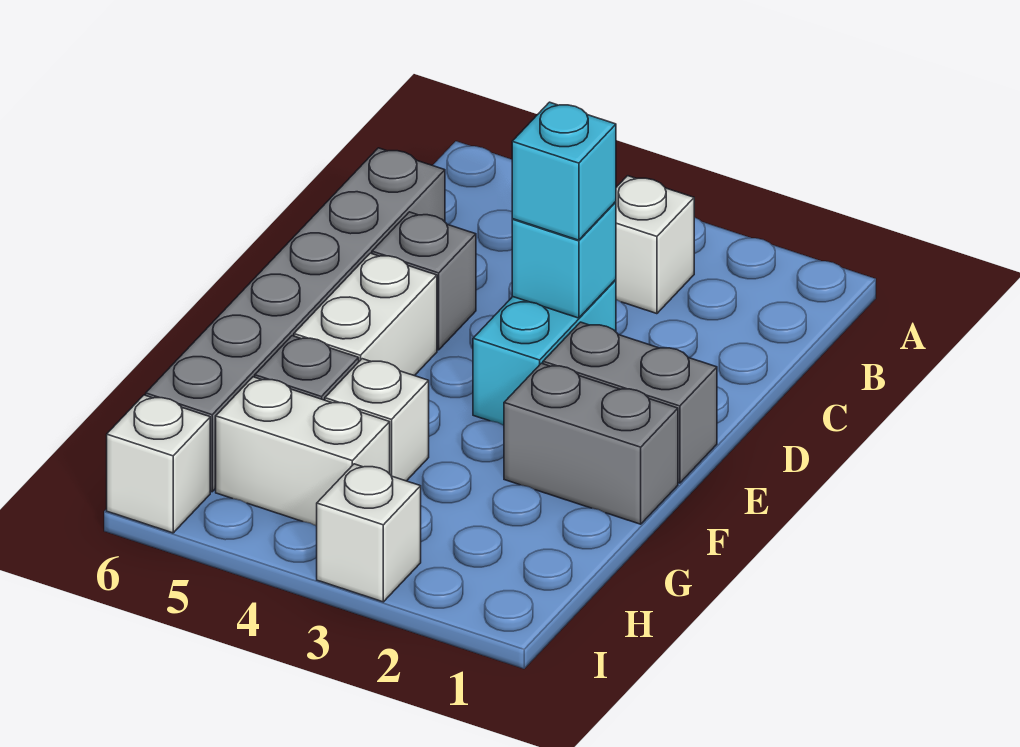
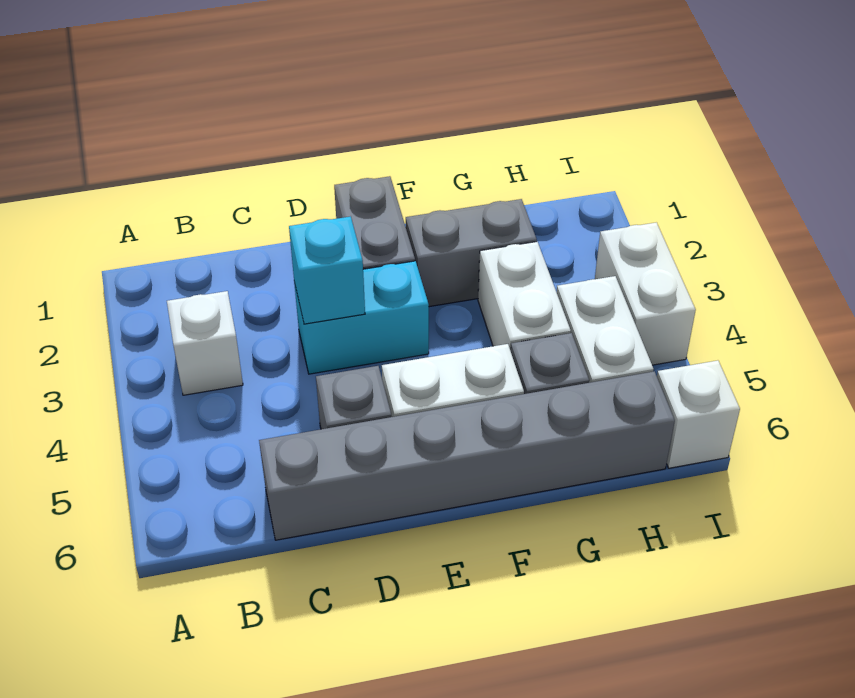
cyan 1x1 brick [512,102,616,240] -> none
grey 1x2 brick [504,363,678,524] -> grey 1x2 brick turned to [406,199,537,307]
white 1x1 brick [325,359,429,481] -> white 1x2 brick [478,242,571,351]
white 1x1 brick [317,464,421,602] -> white 1x2 brick [595,222,696,365]

